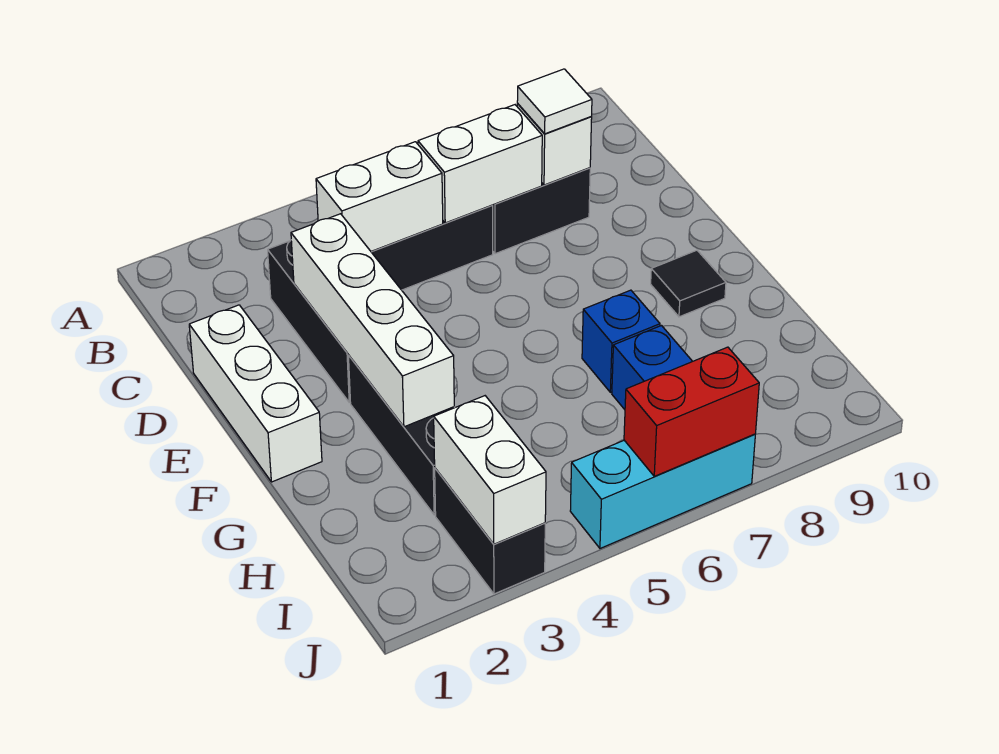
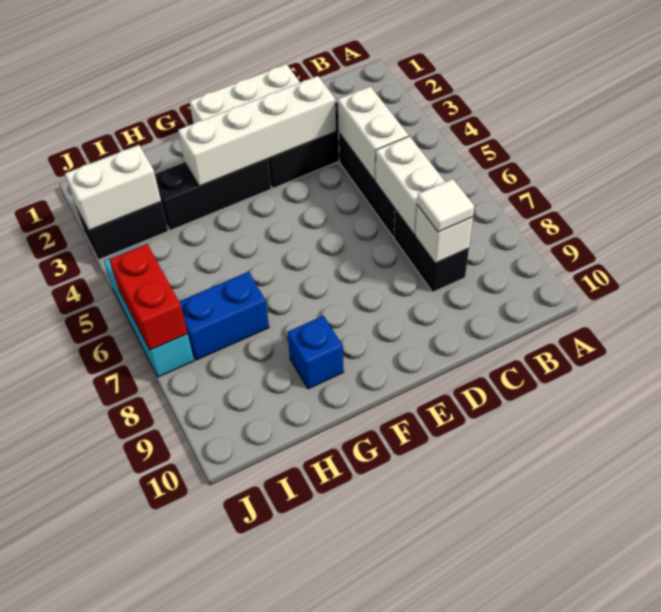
black 1x1 tile [651,250,726,317] -> none
blue 1x1 brick [582,290,660,392] -> blue 1x1 brick moved to [287,316,344,389]

